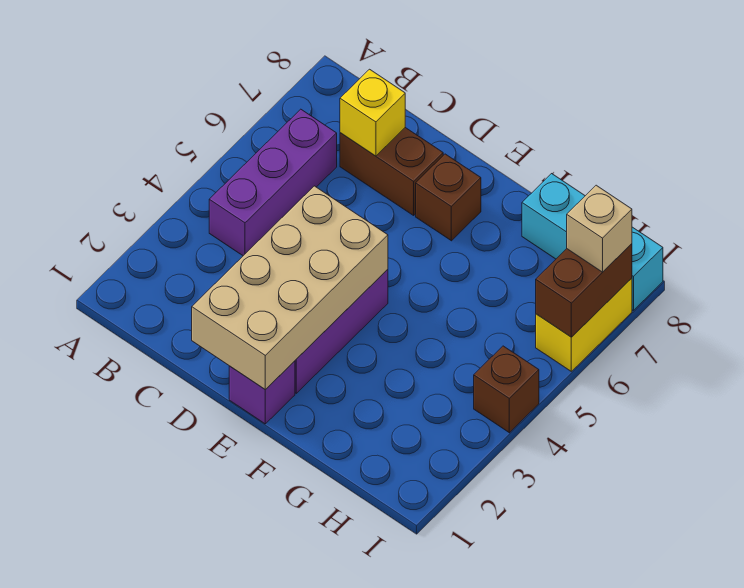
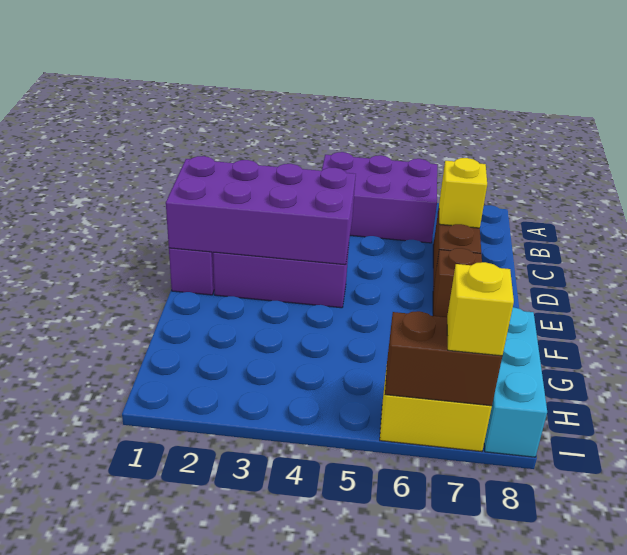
purple 1x3 brick [209,109,337,256] -> purple 2x3 brick [322,152,437,243]
tan 2x4 brick [192,186,388,390] -> purple 2x4 brick [166,156,356,265]
brown 1x1 brick [474,346,539,433] -> none
tan 1x1 brick [567,185,632,272] -> yellow 1x1 brick [447,262,514,356]

